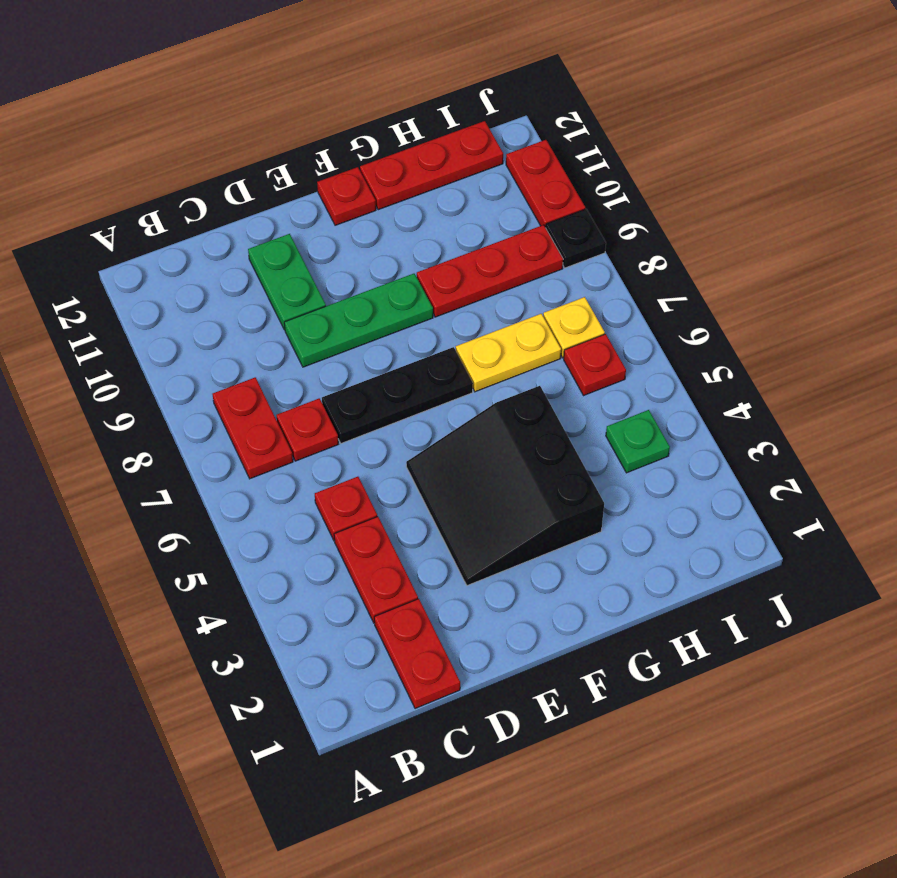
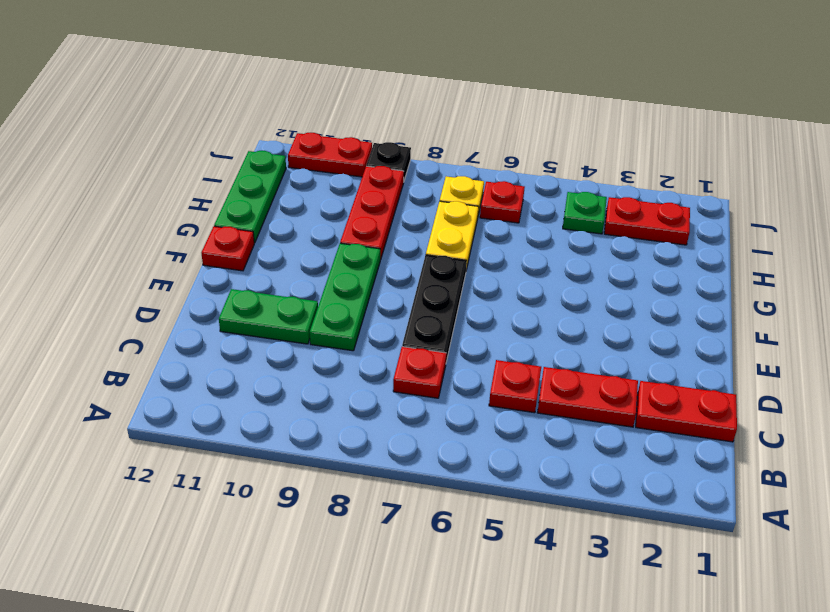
red 1x2 plate [213,377,293,479] -> red 1x2 plate moved to [604,197,690,245]
black 3x3 slope [406,386,604,586] -> none
red 1x3 plate [360,121,503,210] -> green 1x3 plate [214,151,286,243]

